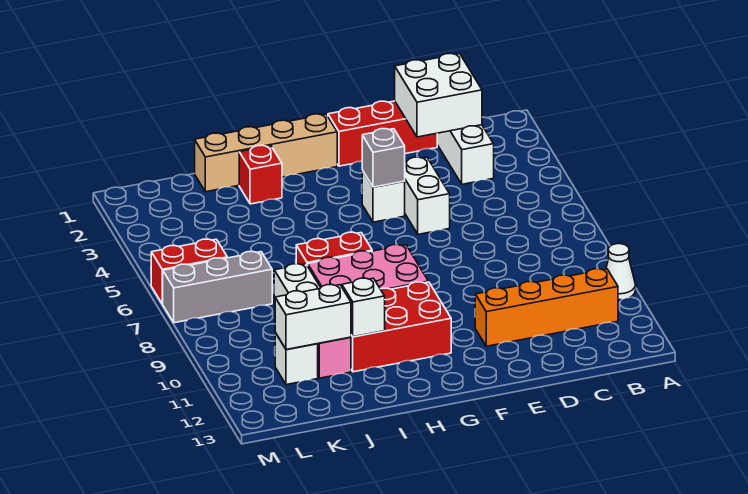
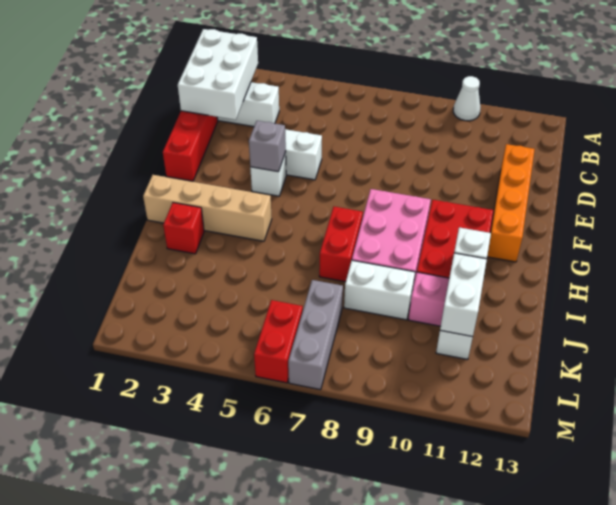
orange 1x4 brick [475,269,618,346] -> orange 1x4 brick moved to [487,144,535,262]
white 2x2 brick [395,53,482,137] -> white 2x3 brick [178,29,258,120]
tan 1x4 brick [195,114,337,192] -> tan 1x4 brick turned to [143,175,272,241]

